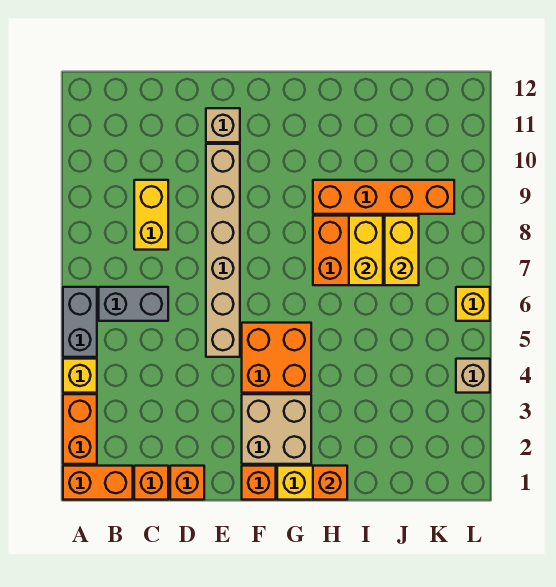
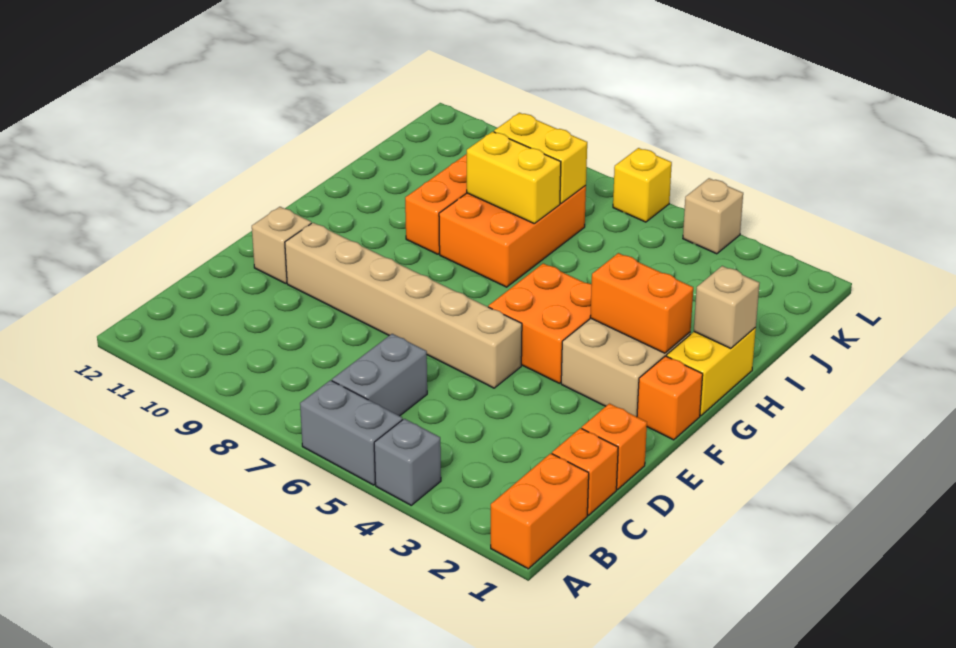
orange 1x2 brick [63,394,97,464] -> orange 1x2 brick moved to [590,253,693,353]
yellow 1x1 brick [63,359,97,393] -> grey 1x1 brick [374,419,441,505]
yellow 1x2 brick [134,180,168,250] -> none
orange 1x1 brick [313,466,347,500] -> tan 1x1 brick [694,266,759,349]

